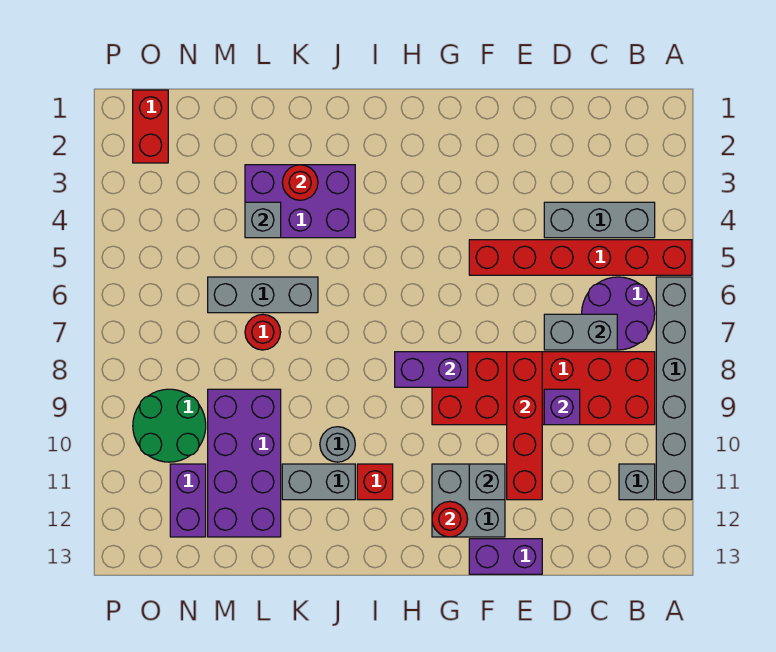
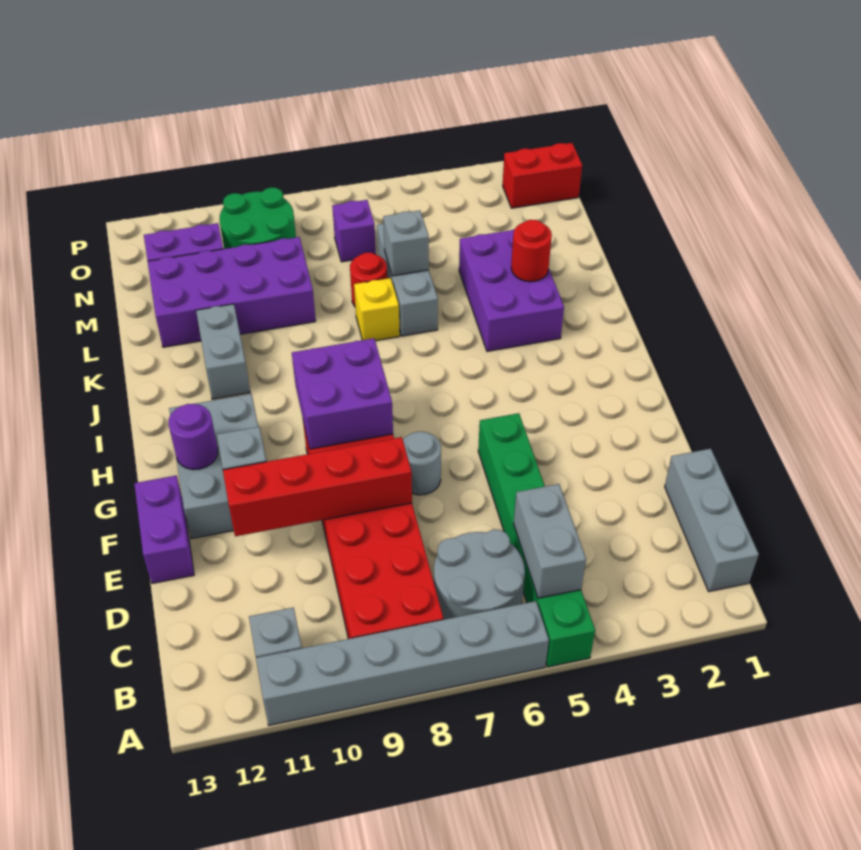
red 1x6 brick [469,240,692,275] -> green 1x6 brick [478,413,595,667]
grey 1x3 brick [544,202,655,238] -> grey 1x3 brick moved to [665,449,759,592]
purple 2x2 round brick [582,277,655,350] -> grey 2x2 round brick [434,530,525,620]
grey 1x2 brick [544,314,617,350] -> grey 1x2 brick moved to [514,484,586,598]
purple 1x1 brick [544,389,580,425] -> purple 1x1 brick moved to [332,200,376,262]
grey 2x2 brick [432,464,505,537] -> grey 2x3 brick [169,394,258,539]
purple 1x2 brick [395,352,468,387] -> purple 2x2 brick [292,338,393,449]
red 1x1 round brick [432,501,468,537] -> purple 1x1 round brick [168,404,218,470]
red 1x1 brick [357,464,393,500] -> none
grey 1x1 round brick [320,427,355,462] -> grey 1x1 round brick moved to [403,432,441,495]
none -> yellow 1x1 brick [354,278,400,341]
grey 1x1 brick [245,202,281,238] -> grey 1x1 brick moved to [383,210,429,276]

